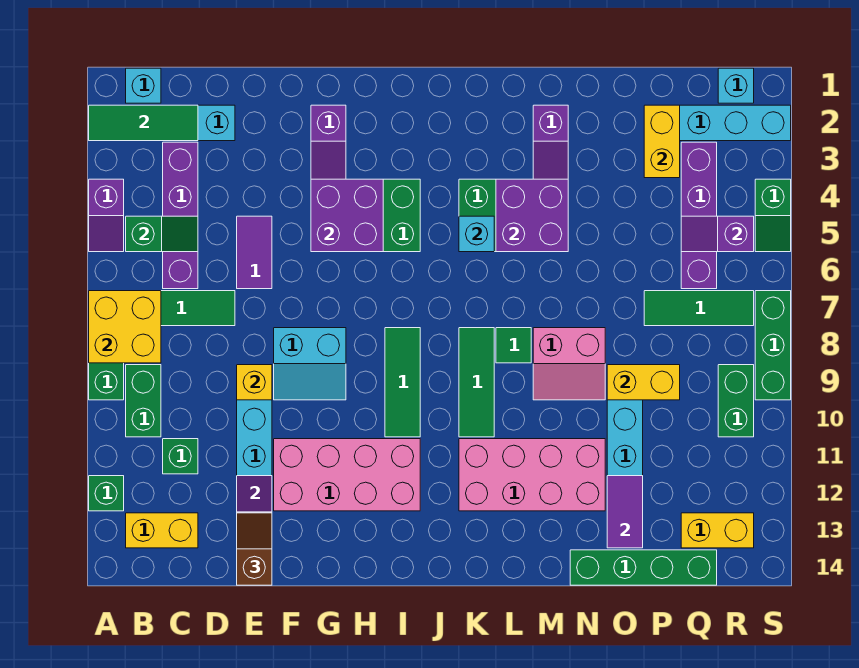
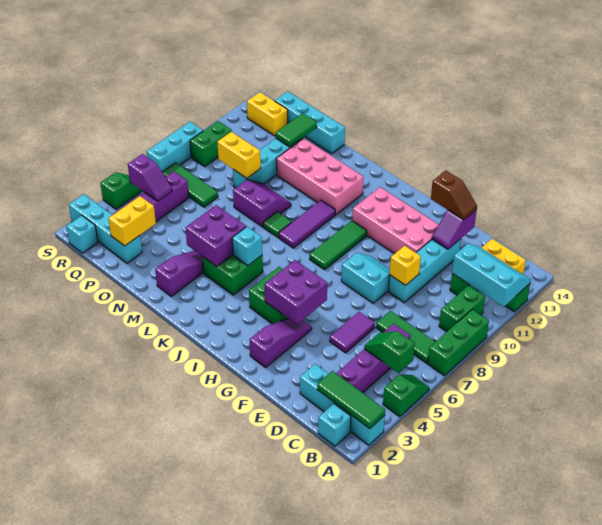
purple 1x2 slope [89,179,124,252] -> green 1x2 slope [383,375,429,417]
yellow 2x2 brick [89,291,161,363] -> none
none -> cyan 2x3 slope [452,244,531,307]
brown 1x2 slope [237,513,272,585] -> brown 1x2 slope turned to [431,170,477,220]
green 1x3 tile [459,328,494,437] -> purple 1x3 tile [279,200,335,248]
pink 2x2 slope [533,328,605,400] -> purple 2x2 slope [233,180,291,227]
green 1x4 brick [570,550,717,585] -> cyan 1x4 brick [275,91,345,154]
purple 1x2 tile [607,476,643,548] -> green 1x2 tile [276,113,317,147]
green 1x3 brick [755,291,791,400] -> cyan 1x3 brick [146,122,203,172]

